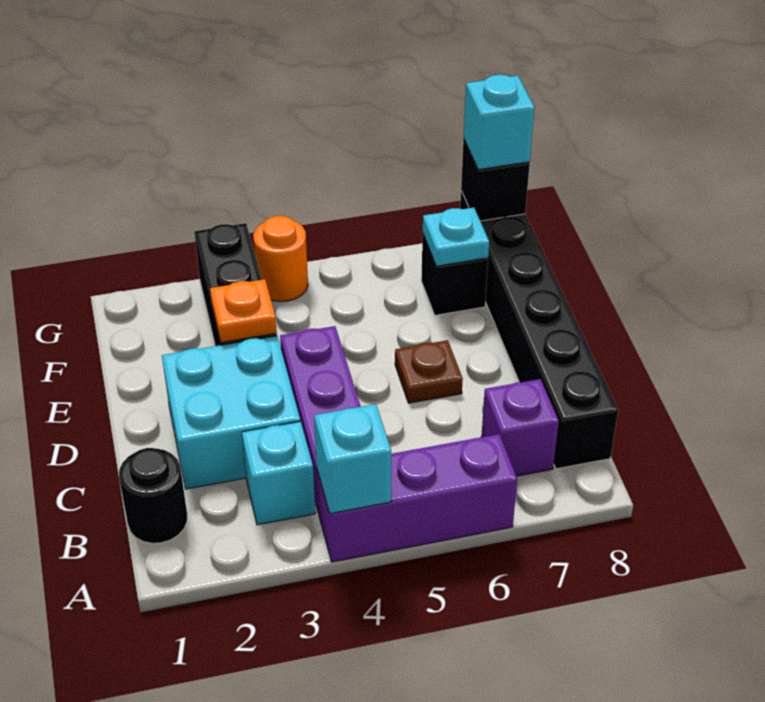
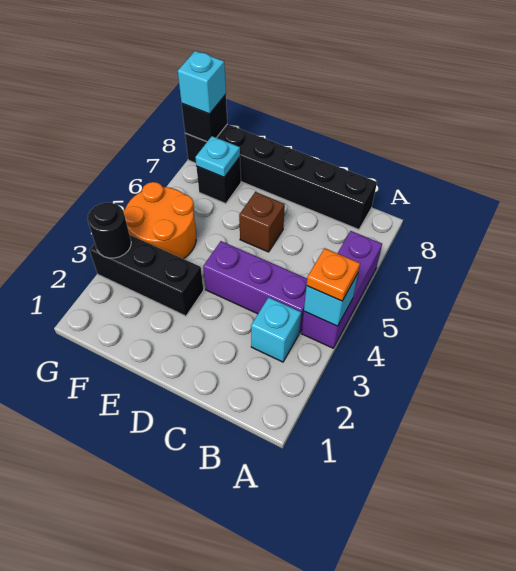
black 1x1 round brick [119,448,187,543] -> black 1x1 round brick moved to [88,203,131,258]
purple 1x1 brick [481,379,559,476] -> none
cyan 2x2 brick [162,336,300,489] -> none
brown 1x1 plate [395,340,463,403] -> brown 1x1 brick [239,192,285,252]
orange 1x1 plate [210,279,277,343] -> orange 1x1 plate moved to [307,248,360,301]
orange 1x1 round brick [253,216,308,302] -> orange 2x2 round brick [124,182,196,259]

